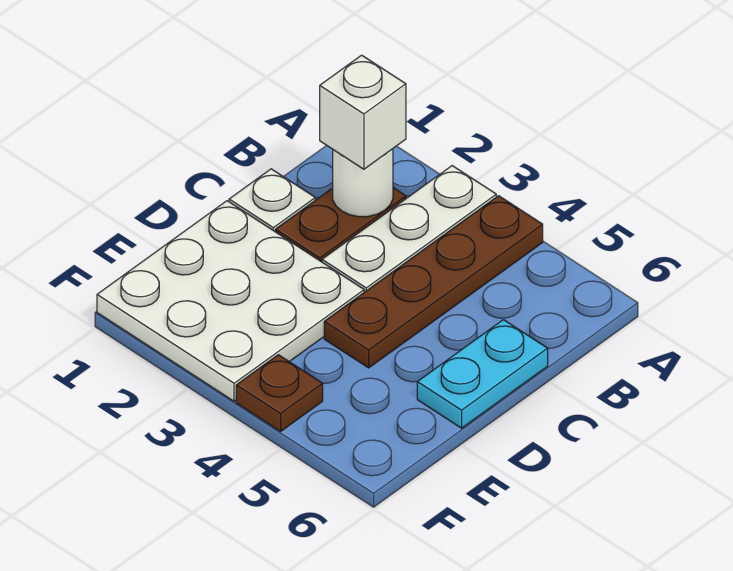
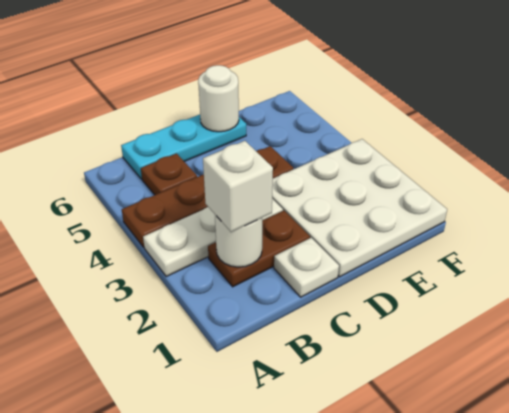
cyan 1x2 plate [417,320,548,428] -> cyan 1x3 plate [121,115,246,179]
none -> white 1x1 round brick [198,65,239,132]
brown 1x1 plate [236,355,323,431] -> brown 1x1 plate moved to [141,153,197,195]

